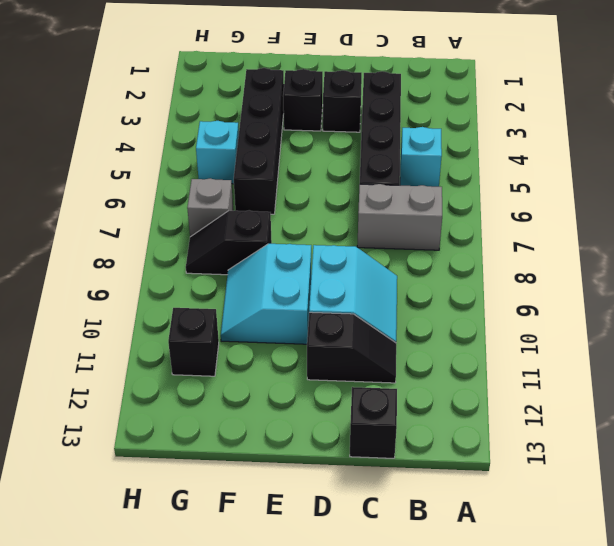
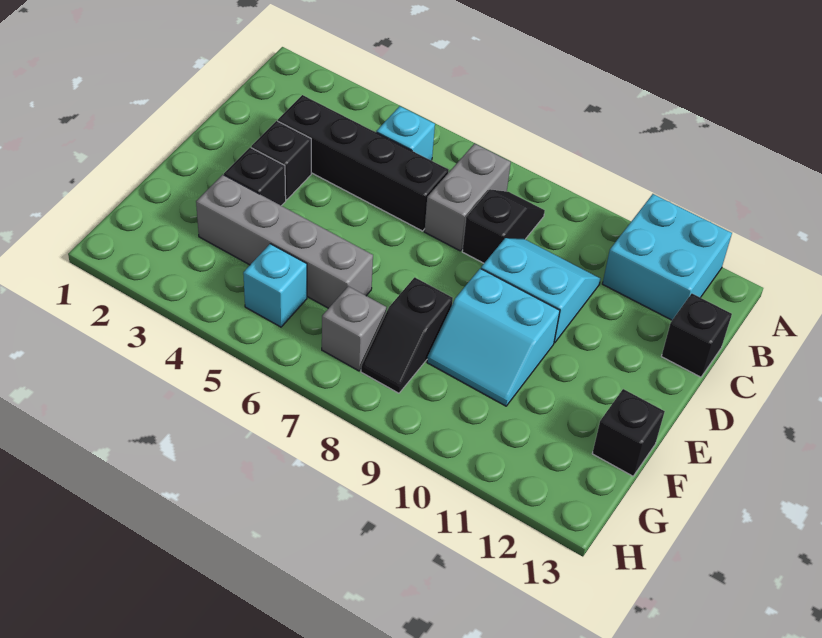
none -> cyan 2x2 brick [602,194,732,320]
black 1x2 slope [307,312,396,383] -> black 1x2 slope moved to [462,189,545,263]
black 1x4 brick [234,68,284,214] -> grey 1x4 brick [196,175,373,308]
black 1x1 brick [168,308,219,376] -> black 1x1 brick moved to [592,389,665,476]

